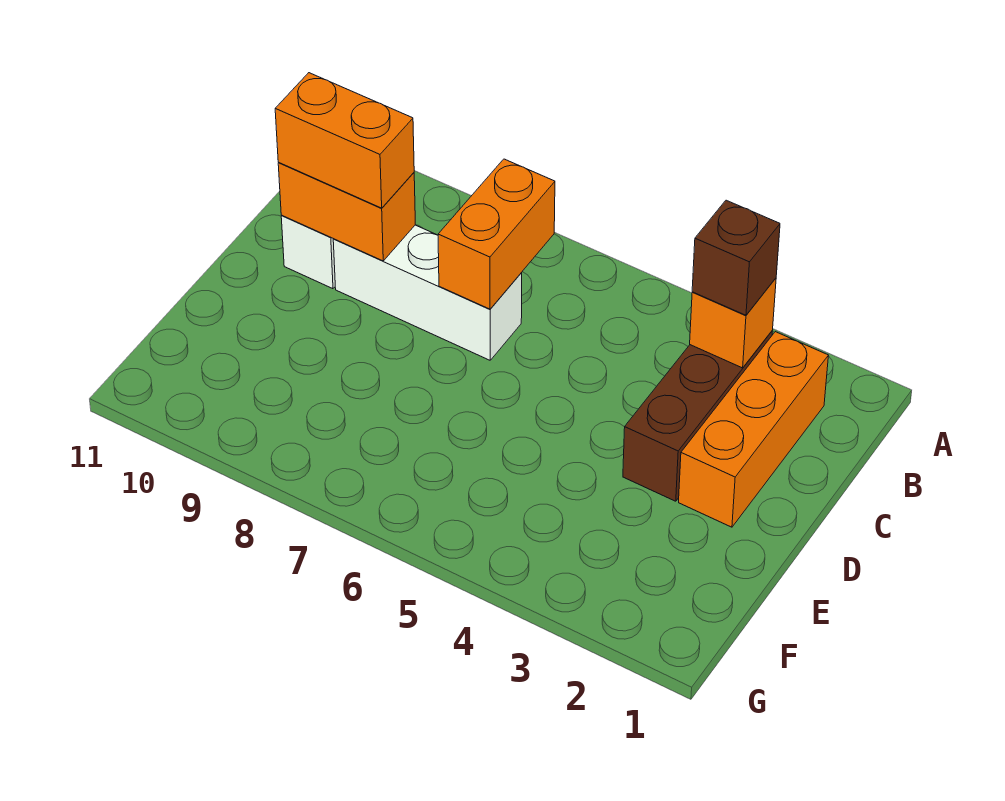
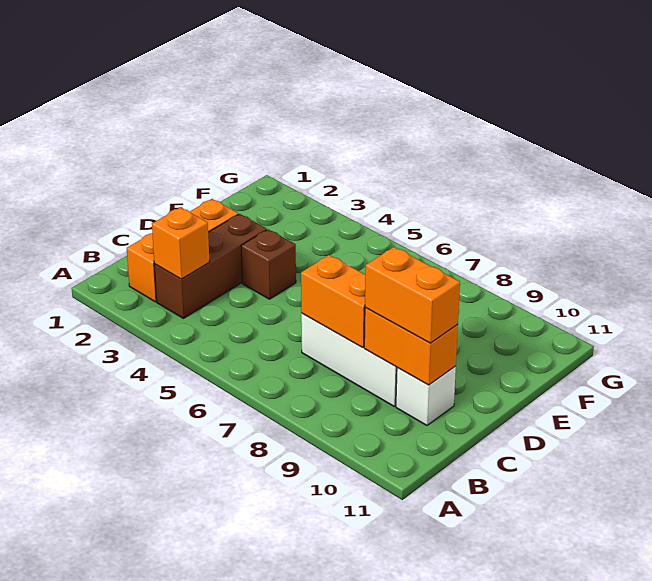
brown 1x1 brick [692,200,780,315] -> brown 1x1 brick moved to [241,229,296,299]
orange 1x2 brick [438,159,555,309] -> orange 1x2 brick turned to [301,255,365,348]

